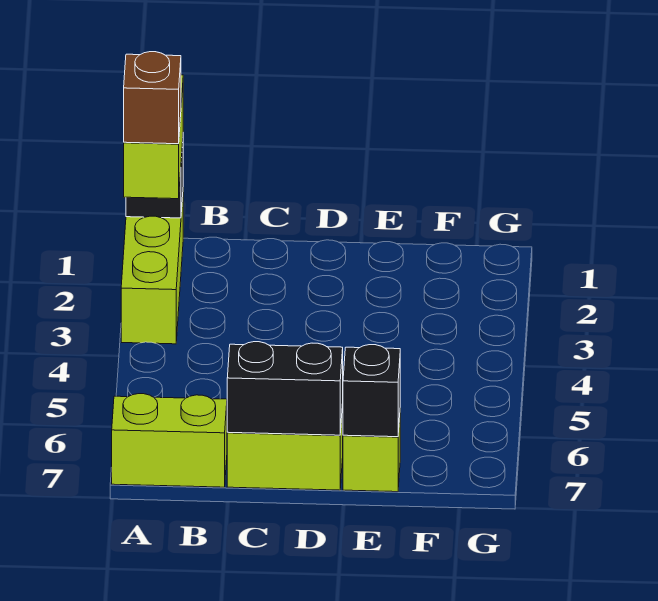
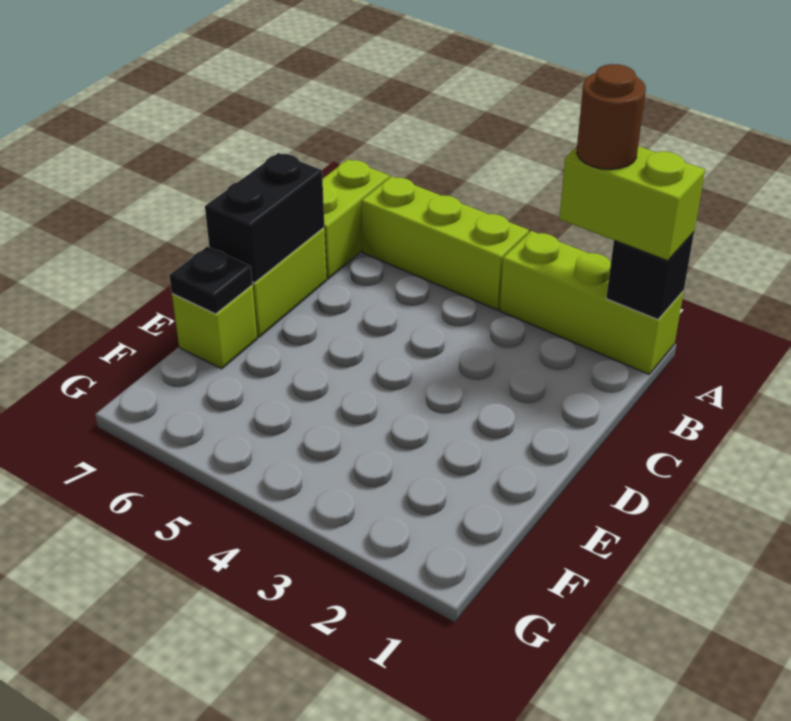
brown 1x1 brick [124,52,181,144] -> brown 1x1 round brick [576,64,646,170]
none -> lime 1x3 brick [362,176,529,310]
black 1x1 brick [343,345,400,437] -> black 1x1 plate [169,247,253,314]

